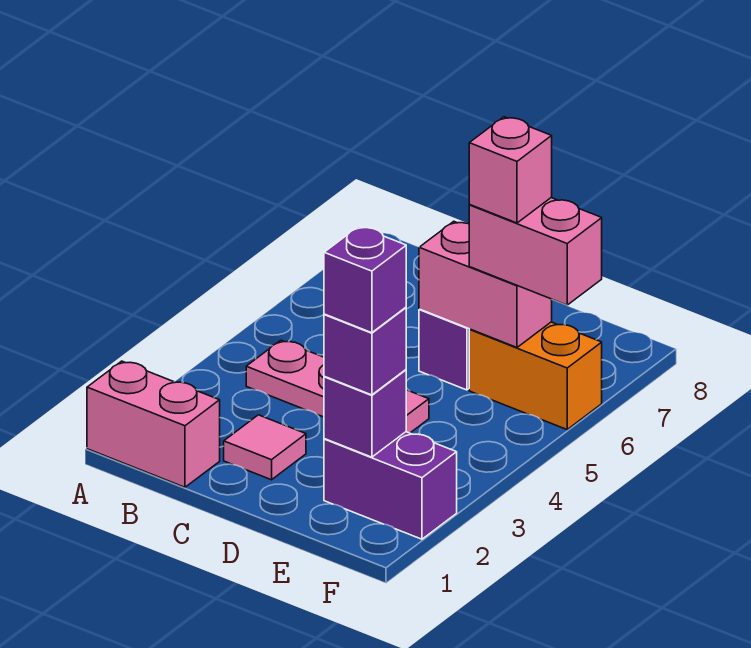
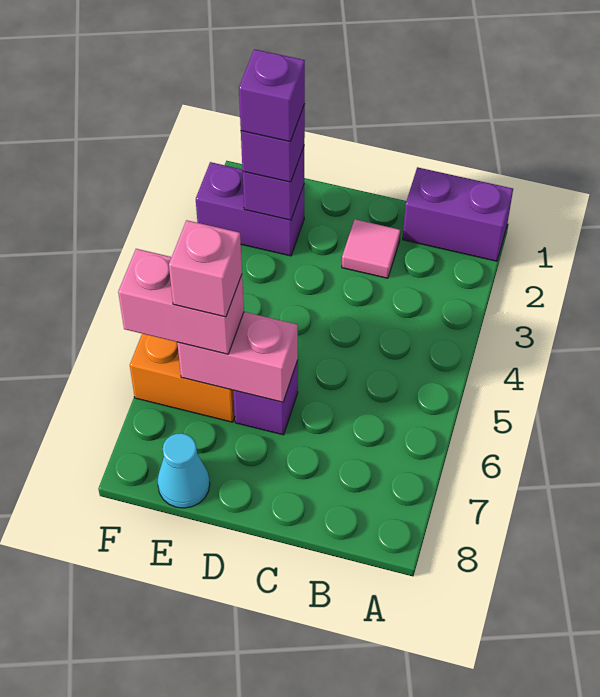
pink 1x2 brick [87,361,220,487] -> purple 1x2 brick [403,167,513,261]
pink 1x3 plate [246,340,429,433] -> none
none -> cyan 1x1 cone [157,433,210,508]

